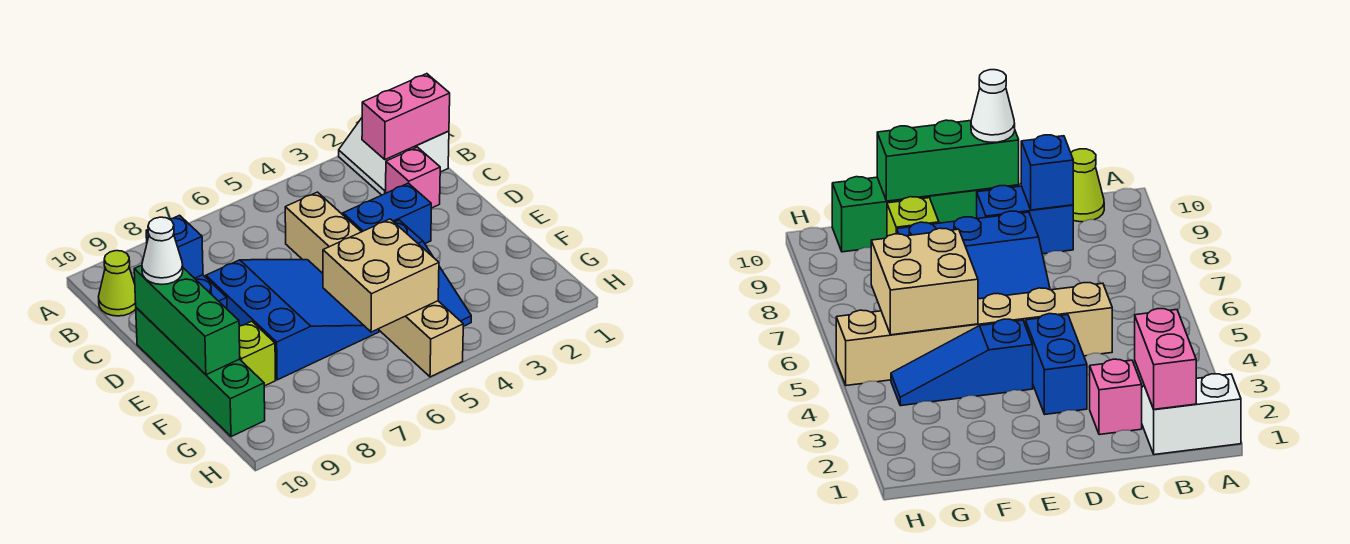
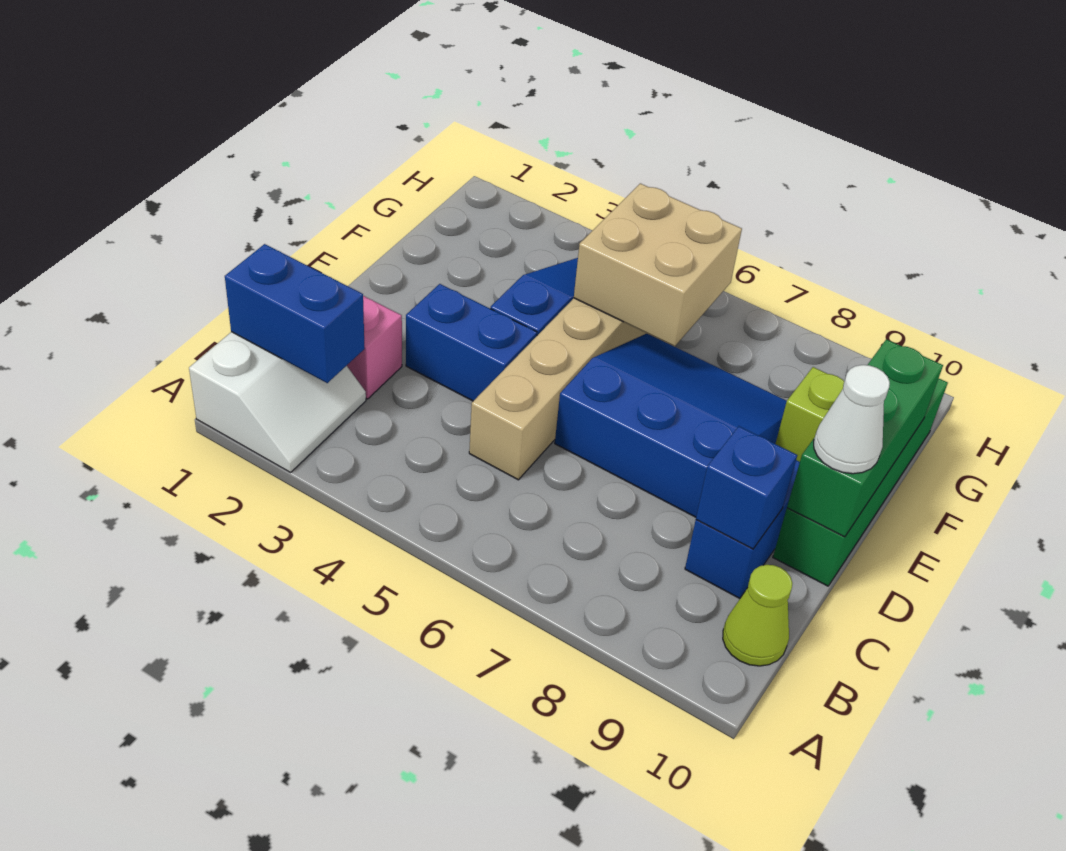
pink 1x2 brick [362,74,450,159] -> blue 1x2 brick [225,244,365,383]
blue 3x3 slope [206,260,379,380] -> blue 3x3 slope turned to [555,334,787,517]

